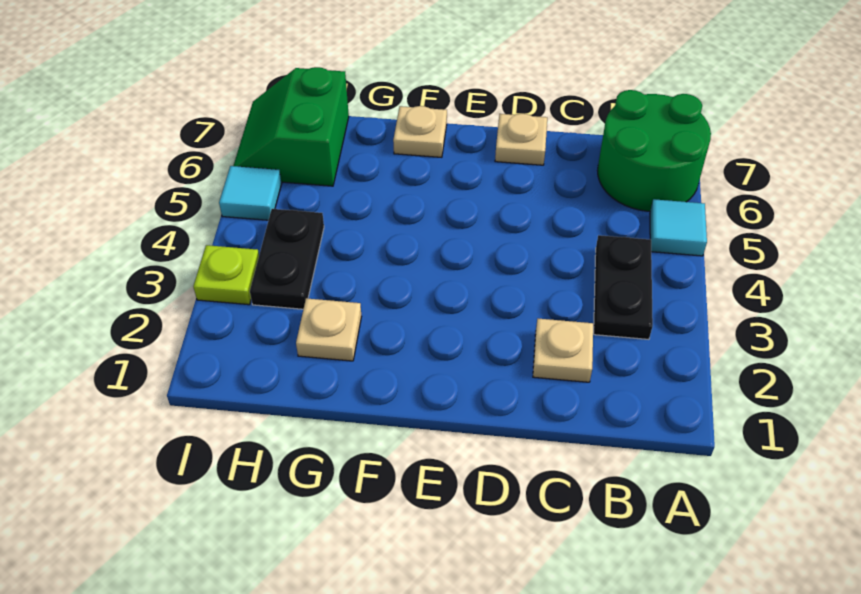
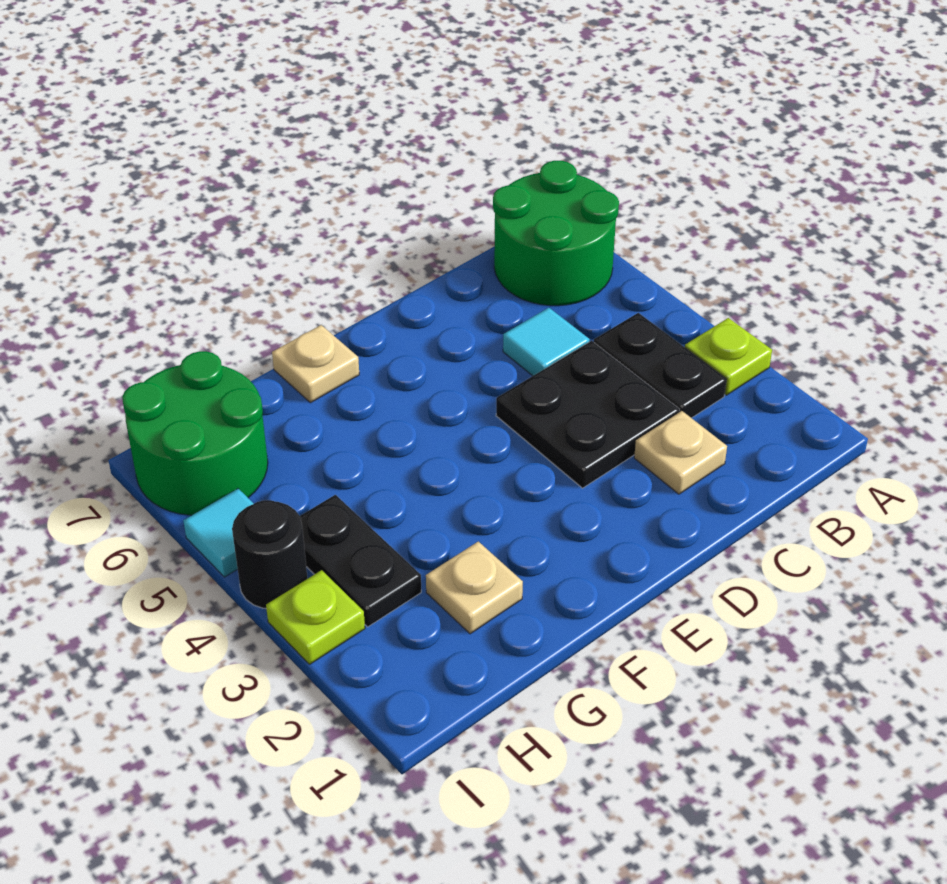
none -> lime 1x1 plate [685,318,772,395]
cyan 1x1 tile [650,199,707,256] -> cyan 1x1 tile moved to [503,308,590,376]
none -> black 2x2 plate [496,341,680,488]
tan 1x1 plate [495,114,547,165] -> none
green 2x2 slope [233,67,349,186] -> green 2x2 round brick [122,351,268,515]
none -> black 1x1 round brick [232,500,307,608]

